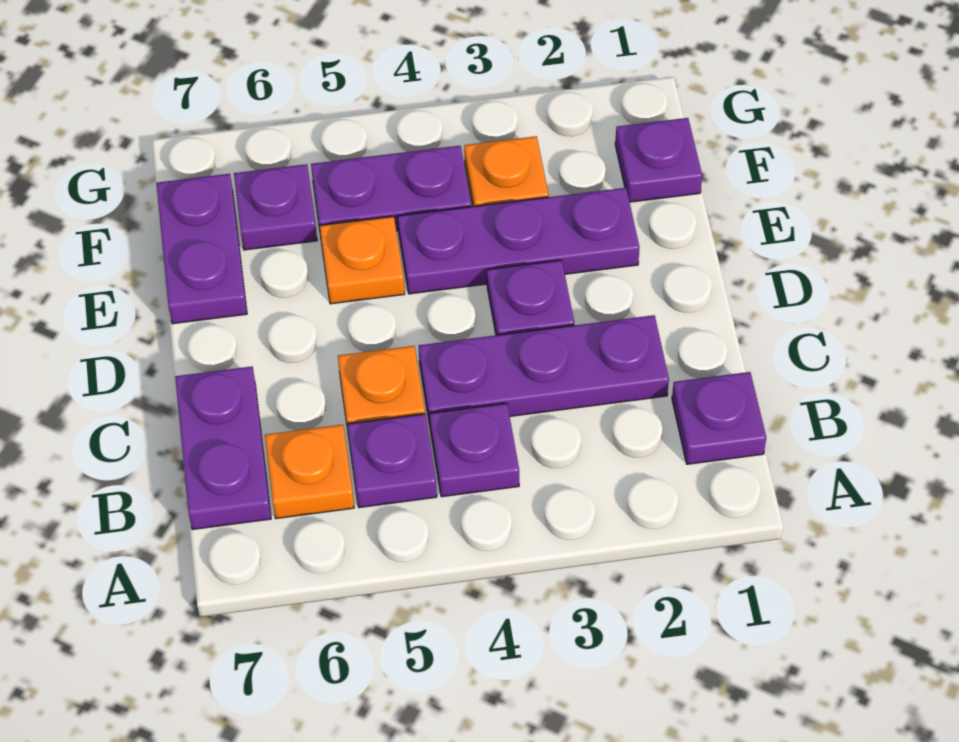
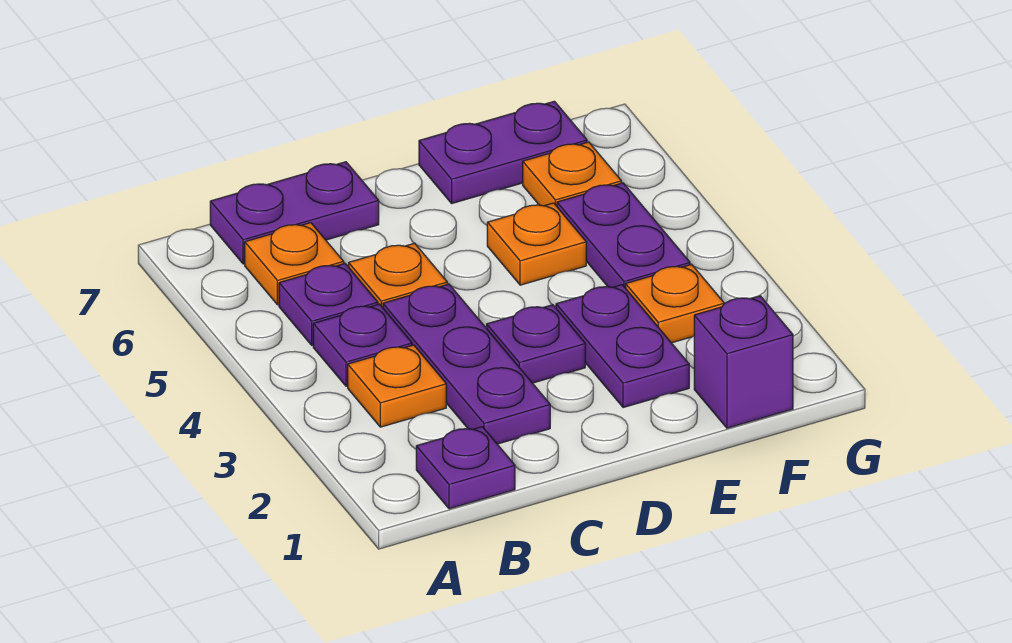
none -> orange 1x1 plate [348,345,446,427]
purple 1x3 plate [398,188,640,294] -> purple 1x2 plate [556,285,689,408]
purple 1x1 plate [615,118,702,202] -> purple 1x1 brick [694,296,793,428]
purple 1x1 plate [234,164,317,250] -> orange 1x1 plate [523,142,621,206]

